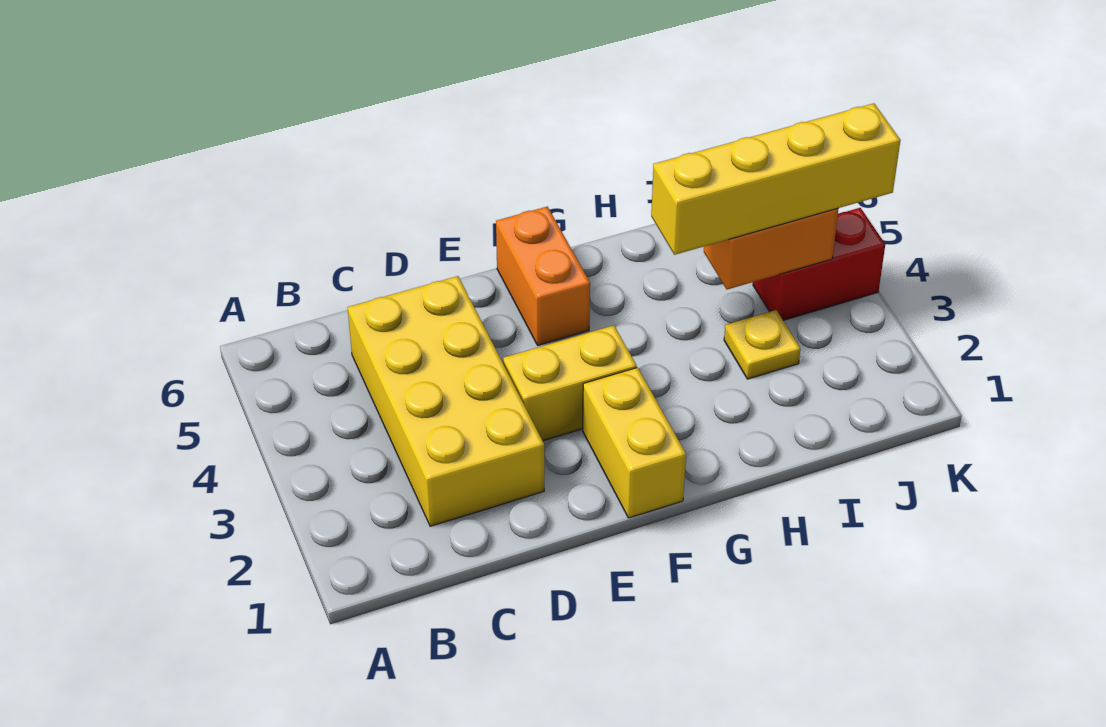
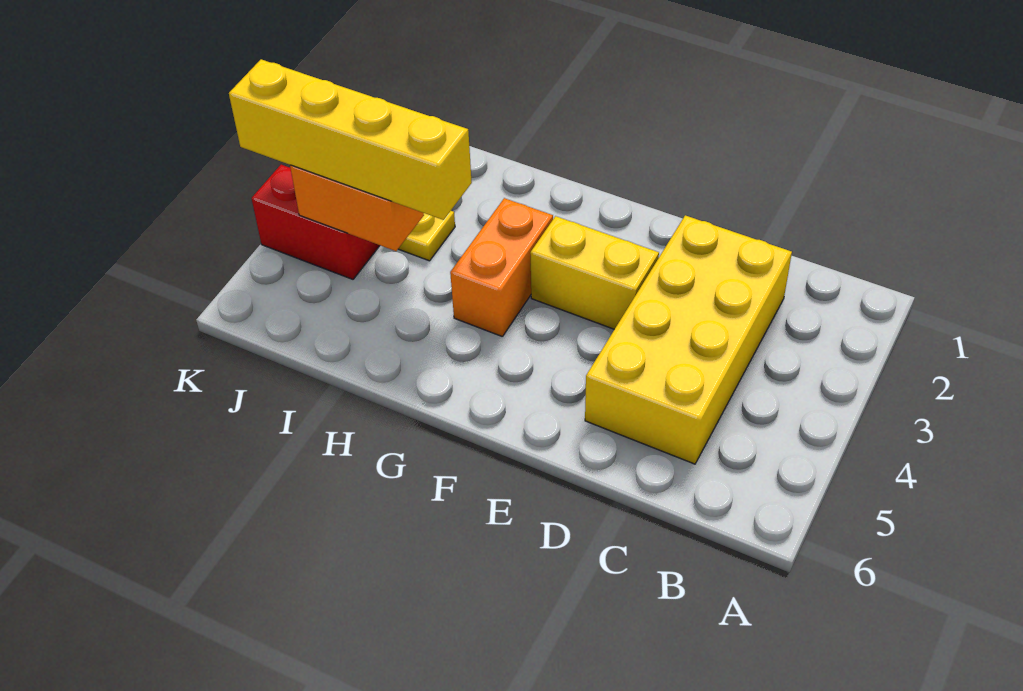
yellow 1x2 brick [583,368,686,518] -> none
orange 1x2 brick [496,206,590,345] -> orange 1x2 brick moved to [450,198,553,337]

